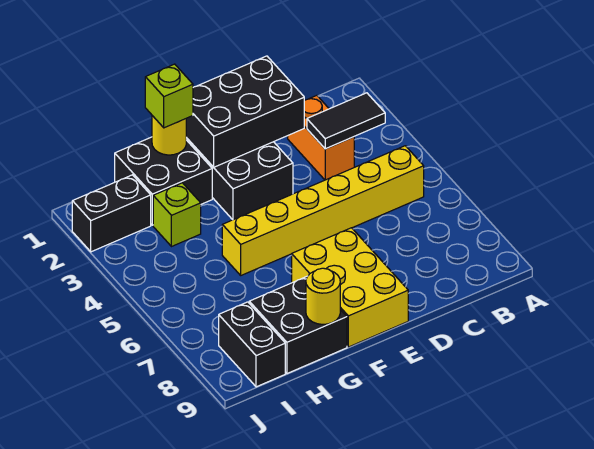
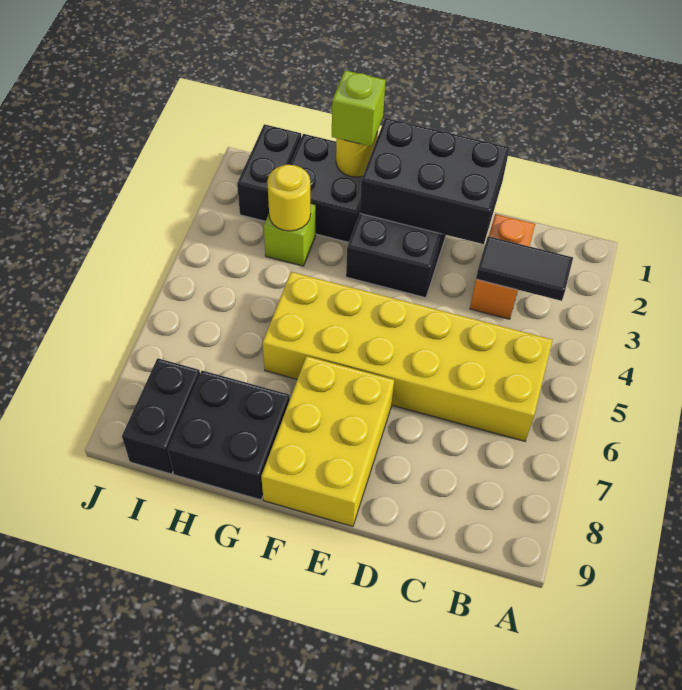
yellow 1x6 brick [222,146,424,275] -> yellow 2x6 brick [263,272,552,441]
yellow 1x1 round brick [306,268,340,324] -> yellow 1x1 round brick moved to [267,165,311,231]
black 1x2 brick [72,175,151,252] -> black 1x2 brick turned to [237,124,301,221]

